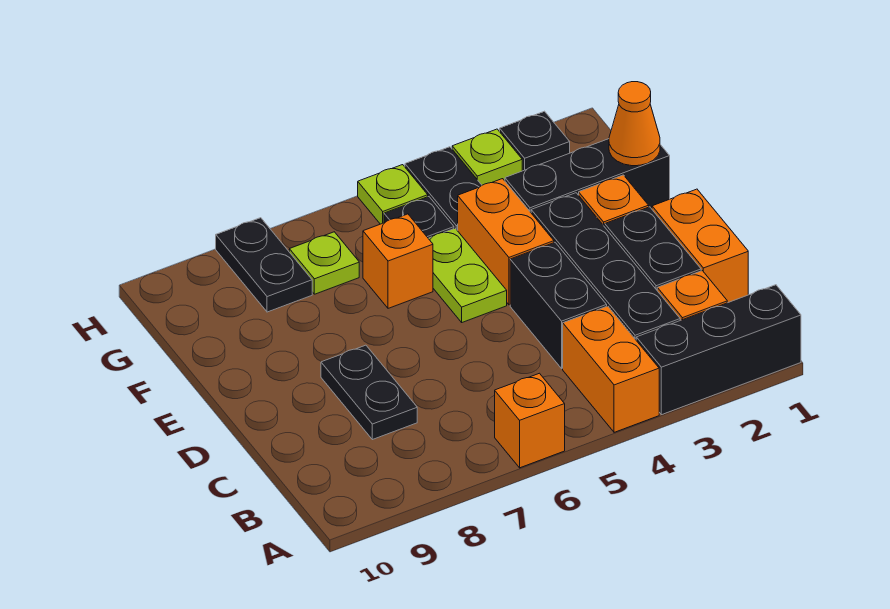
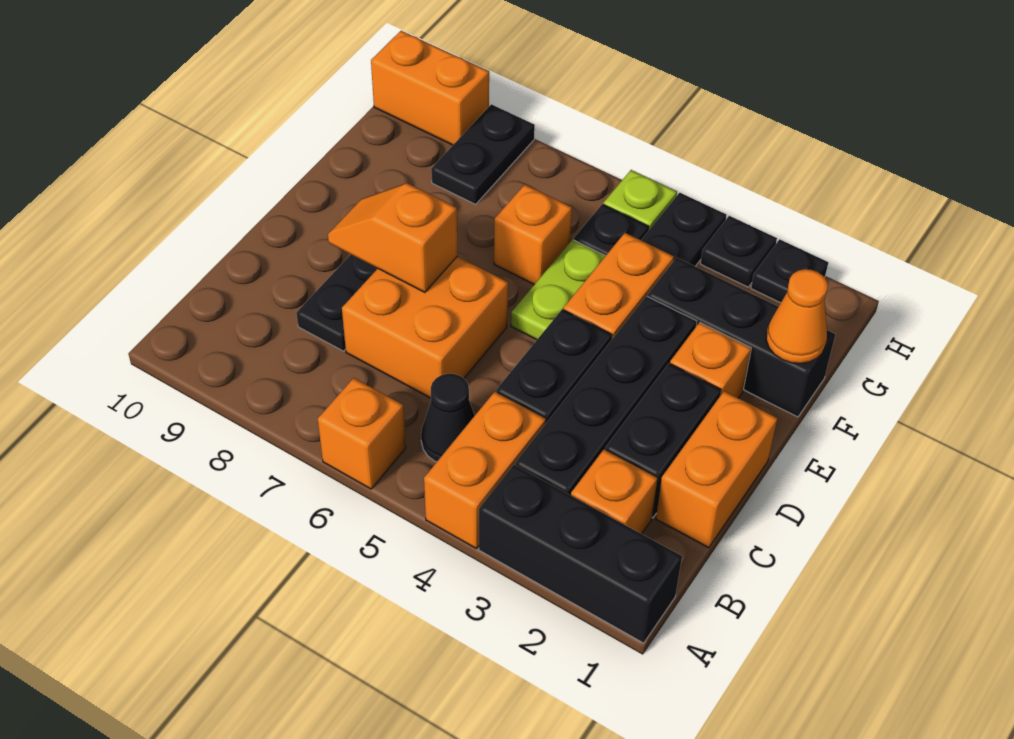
none -> black 1x1 cone [421,374,475,462]
none -> orange 2x2 brick [342,256,508,398]
none -> orange 1x2 slope [328,183,458,292]
lime 1x1 plate [289,232,359,294] -> none
lime 1x1 plate [452,129,522,185] -> black 1x1 plate [700,216,777,287]
none -> orange 1x2 brick [371,31,489,145]

